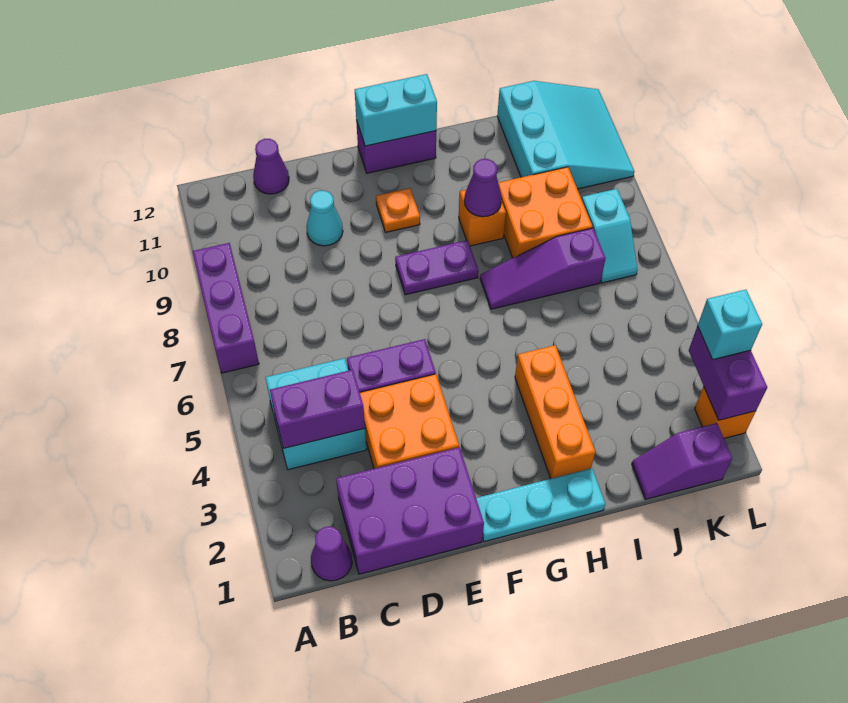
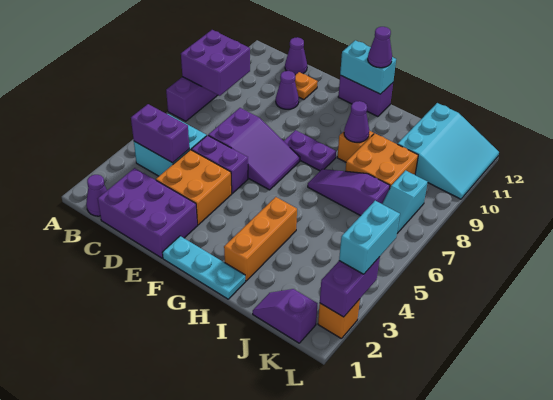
none -> purple 2x2 brick [181,30,250,96]
none -> purple 2x3 slope [208,108,300,190]
cyan 1x1 cone [306,191,343,246] -> purple 1x1 cone [276,71,299,109]
orange 1x1 plate [376,188,420,232] -> orange 1x1 plate moved to [295,72,318,100]
none -> purple 1x1 cone [368,27,392,68]
cyan 1x1 brick [698,290,762,360] -> cyan 1x2 brick [339,200,400,274]

